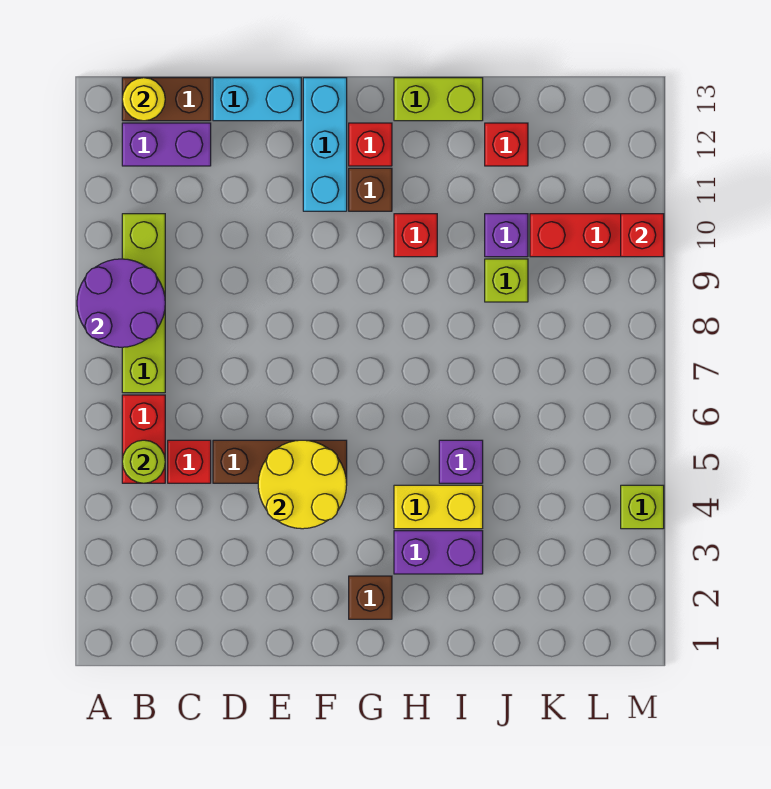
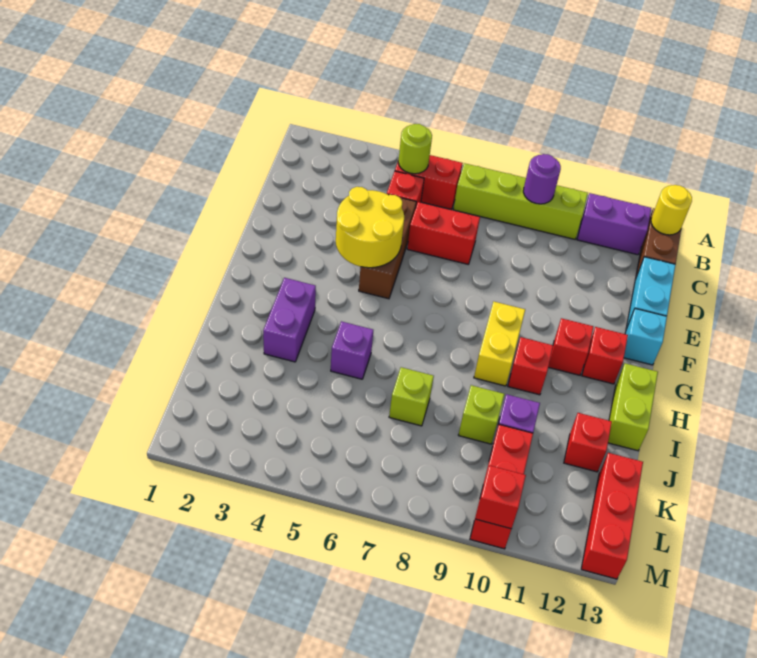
purple 2x2 round brick [77,259,165,347] -> purple 1x1 round brick [523,154,561,204]
purple 1x2 brick [122,123,211,166] -> purple 1x2 brick turned to [577,193,651,255]
none -> red 1x2 brick [407,202,480,264]
cyan 1x3 brick [303,78,347,211] -> cyan 1x1 brick [624,309,667,365]
brown 1x1 brick [349,576,392,619] -> none
brown 1x1 brick [349,168,392,211] -> red 1x1 brick [548,318,593,375]
yellow 1x2 brick [394,485,483,529] -> yellow 1x2 brick moved to [474,302,525,386]
none -> red 1x3 brick [581,453,643,579]
lime 1x1 brick [621,485,664,529] -> lime 1x1 brick moved to [389,367,434,426]

